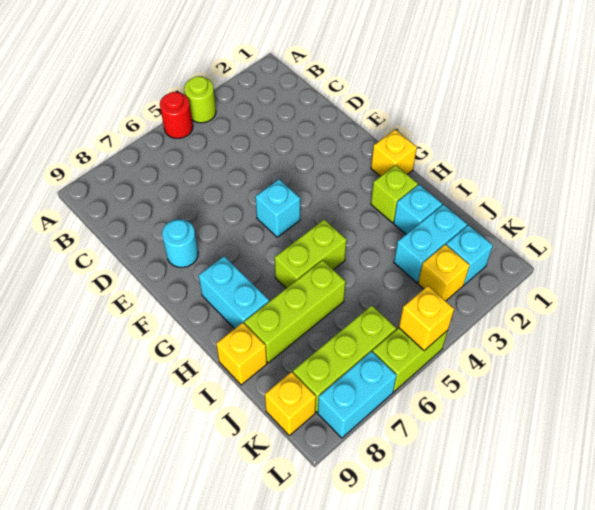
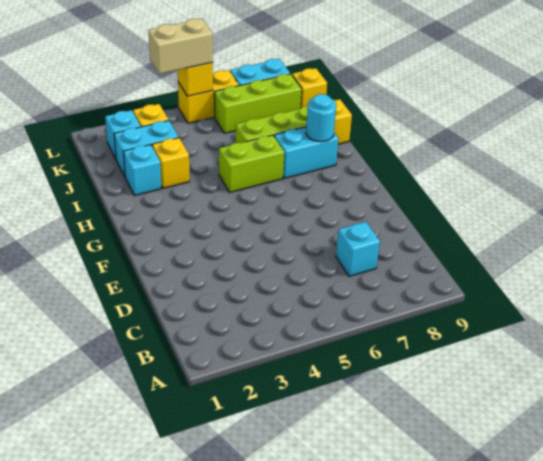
lime 1x1 round brick [184,76,216,123] -> none
red 1x1 round brick [160,92,193,138] -> none
cyan 1x1 round brick [162,219,198,267] -> cyan 1x1 round brick moved to [306,94,336,142]
cyan 1x1 brick [255,179,300,237] -> cyan 1x1 brick moved to [336,222,380,276]
yellow 1x1 brick [371,130,417,176] -> yellow 1x1 brick moved to [152,138,190,188]
cyan 1x2 brick [199,256,269,329] -> cyan 1x2 brick turned to [274,127,339,178]
lime 1x1 brick [371,165,418,223] -> none
none -> tan 1x2 brick [149,19,213,74]
lime 1x2 brick [373,328,448,392] -> yellow 1x2 brick [178,70,239,123]

